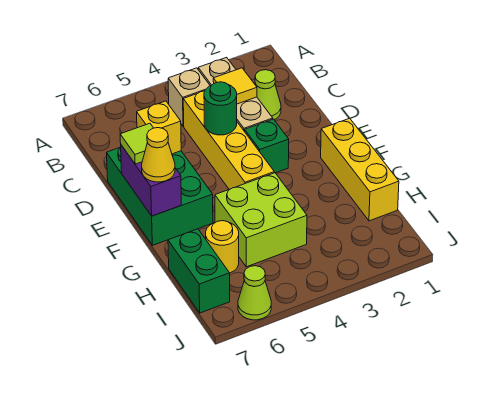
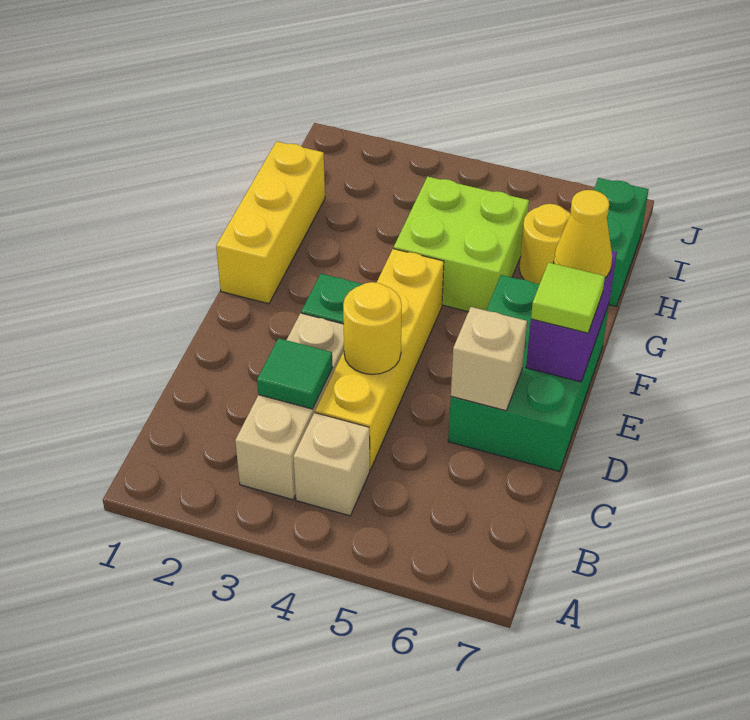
lime 1x1 cone [255,70,281,120] -> none
yellow 1x1 tile [213,68,257,104] -> green 1x1 tile [257,338,333,409]
green 1x1 round brick [204,82,237,135] -> yellow 1x1 round brick [343,282,402,374]
yellow 1x1 brick [137,101,181,154] -> tan 1x1 brick [451,307,527,411]
lime 1x1 cone [238,266,271,320] -> none

